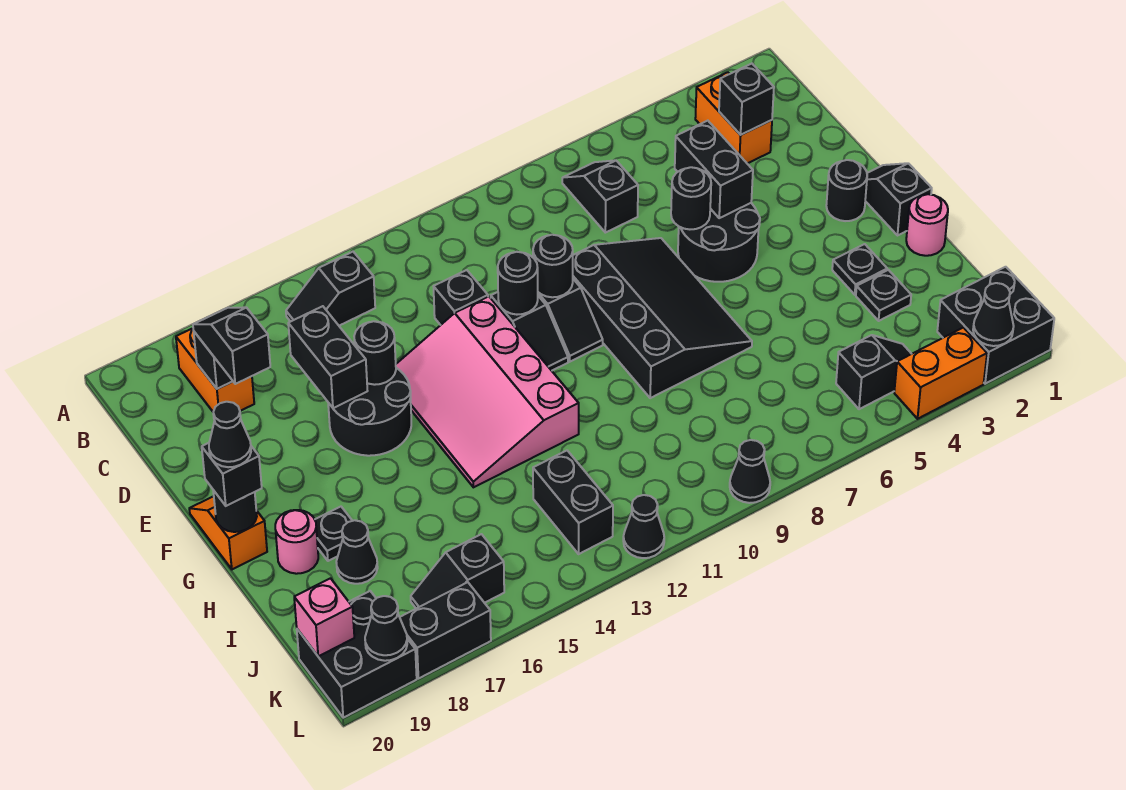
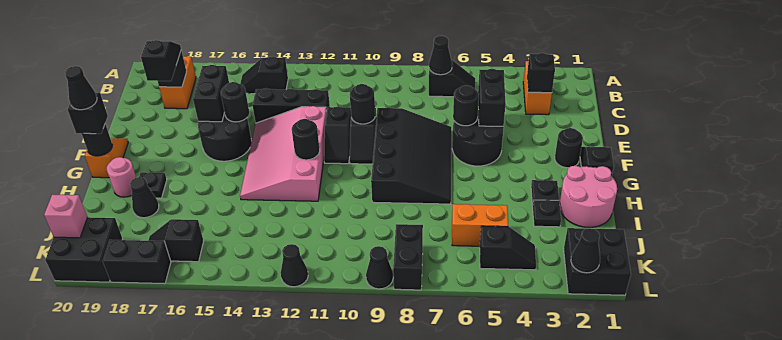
black 1x2 slope [562,160,638,233] -> black 1x2 slope turned to [429,60,475,97]
black 1x1 brick [433,270,488,325] -> black 1x3 brick [252,88,330,123]
black 1x1 round brick [498,252,538,315] -> black 1x1 round brick moved to [292,119,320,160]
pink 1x1 round brick [906,194,948,256] -> pink 2x2 round brick [560,166,617,227]
black 1x2 brick [533,451,613,554] -> black 1x2 brick moved to [393,224,423,290]
orange 1x2 brick [894,328,987,419] -> orange 1x2 brick moved to [452,204,508,246]
black 1x1 cone [365,596,407,661] -> black 1x1 cone moved to [429,36,452,75]

